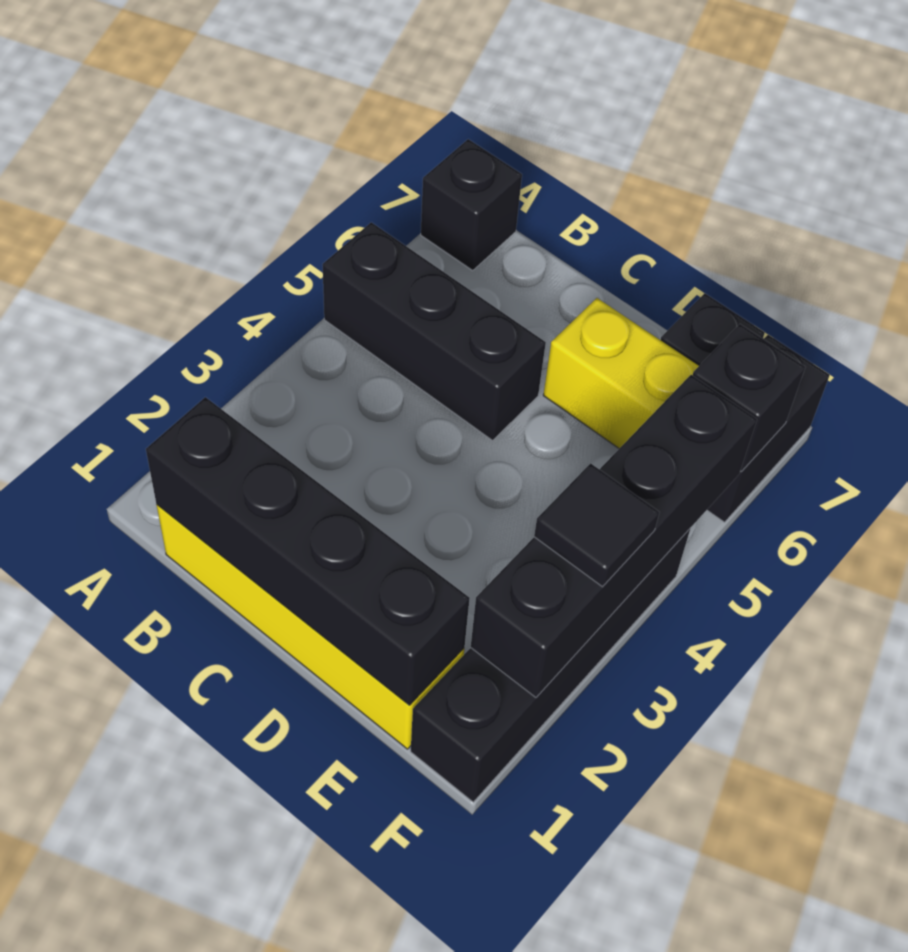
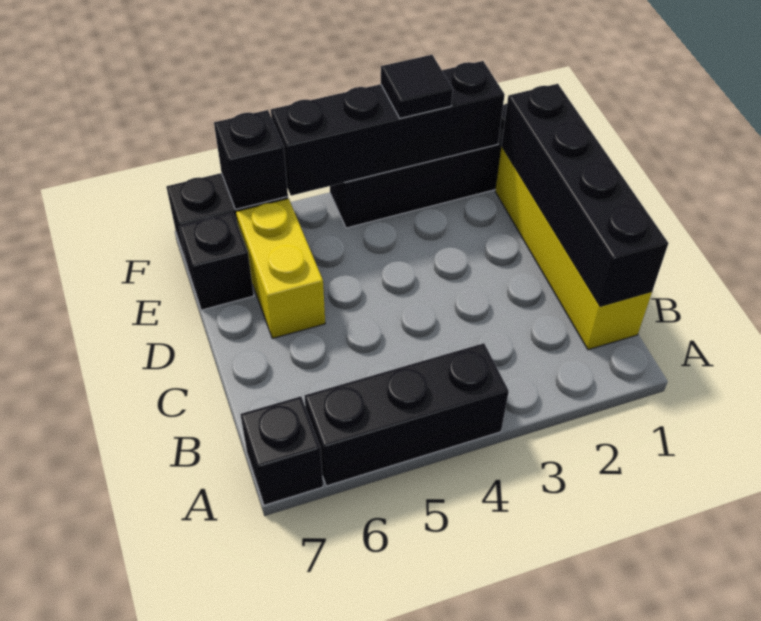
black 1x3 brick [323,222,546,440] -> black 1x3 brick turned to [305,343,509,486]

